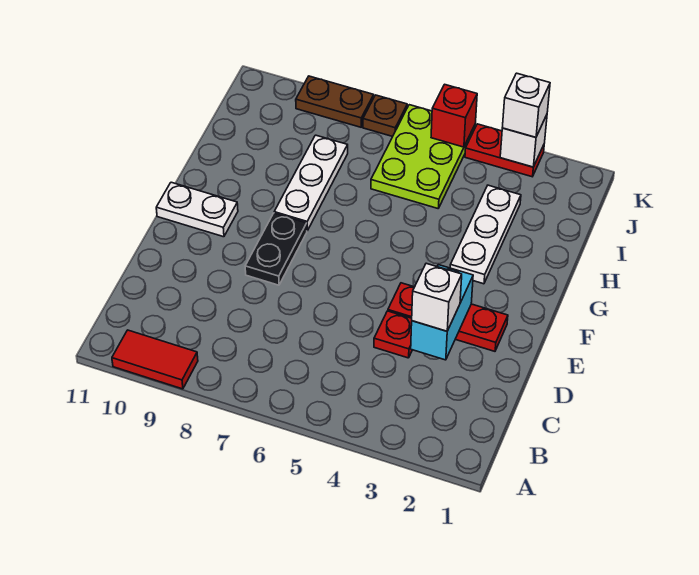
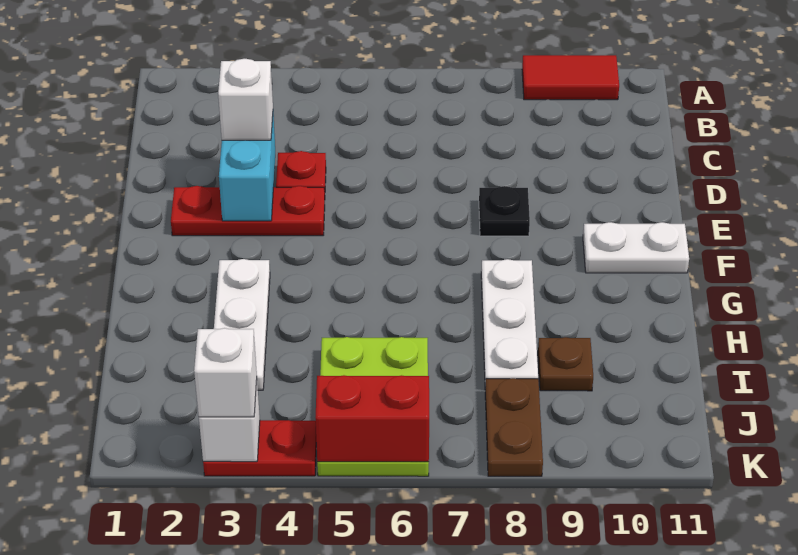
black 1x2 plate [245,213,307,285] -> black 1x1 plate [479,186,530,236]
red 1x1 brick [431,84,477,147] -> red 1x2 brick [315,375,429,462]
brown 1x1 plate [363,95,407,137] -> brown 1x1 plate moved to [538,337,593,391]
brown 1x2 plate [296,76,374,127] -> brown 1x2 plate turned to [485,378,543,476]

